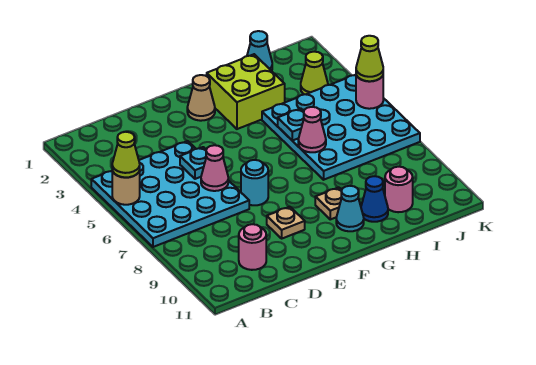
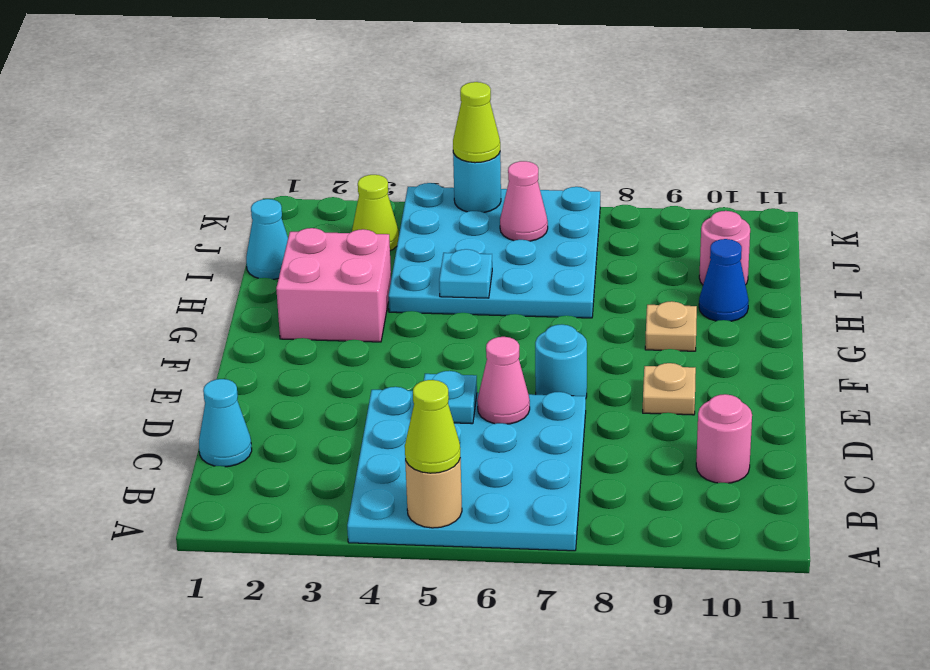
tan 1x1 cone [187,75,215,121] -> none
lime 2x2 brick [207,54,285,129] -> pink 2x2 brick [276,228,391,342]
cyan 1x1 cone [336,186,364,231] -> cyan 1x1 cone moved to [199,379,252,467]
pink 1x1 cone [298,107,326,152] -> pink 1x1 cone moved to [500,161,548,241]
pink 1x1 round brick [356,75,383,109] -> cyan 1x1 round brick [453,153,501,213]

